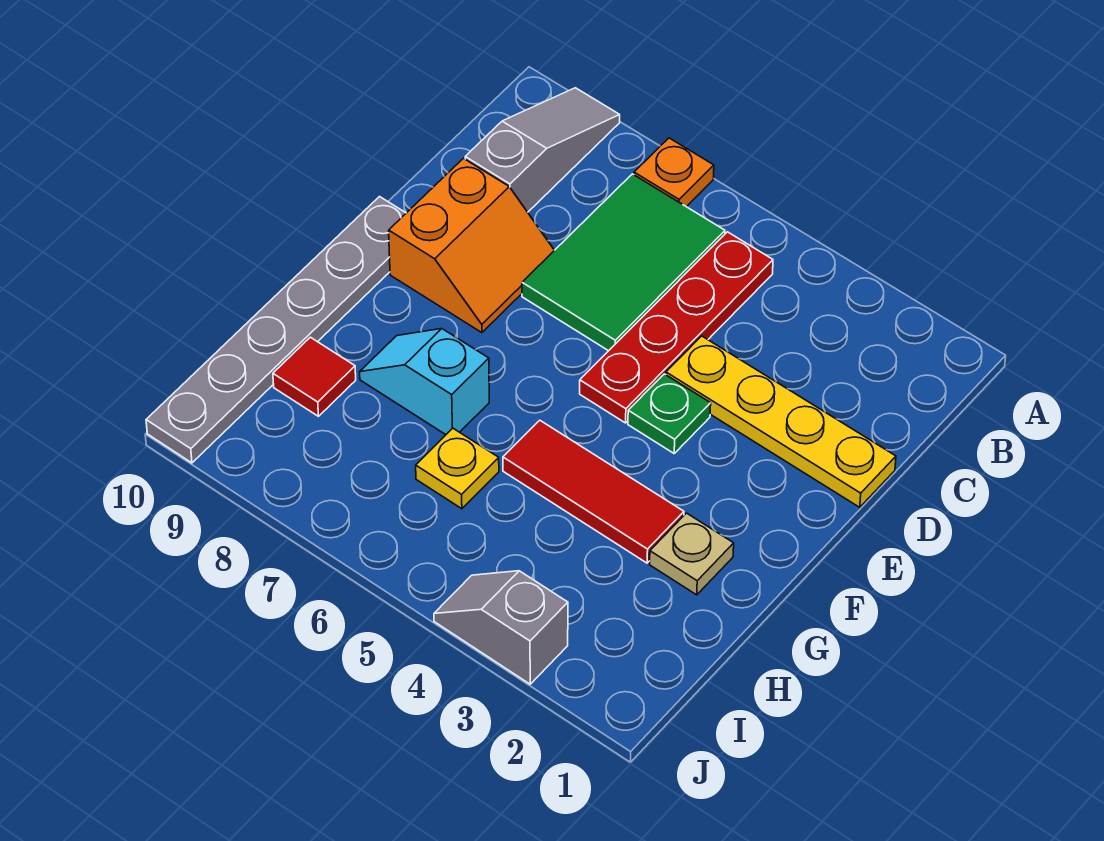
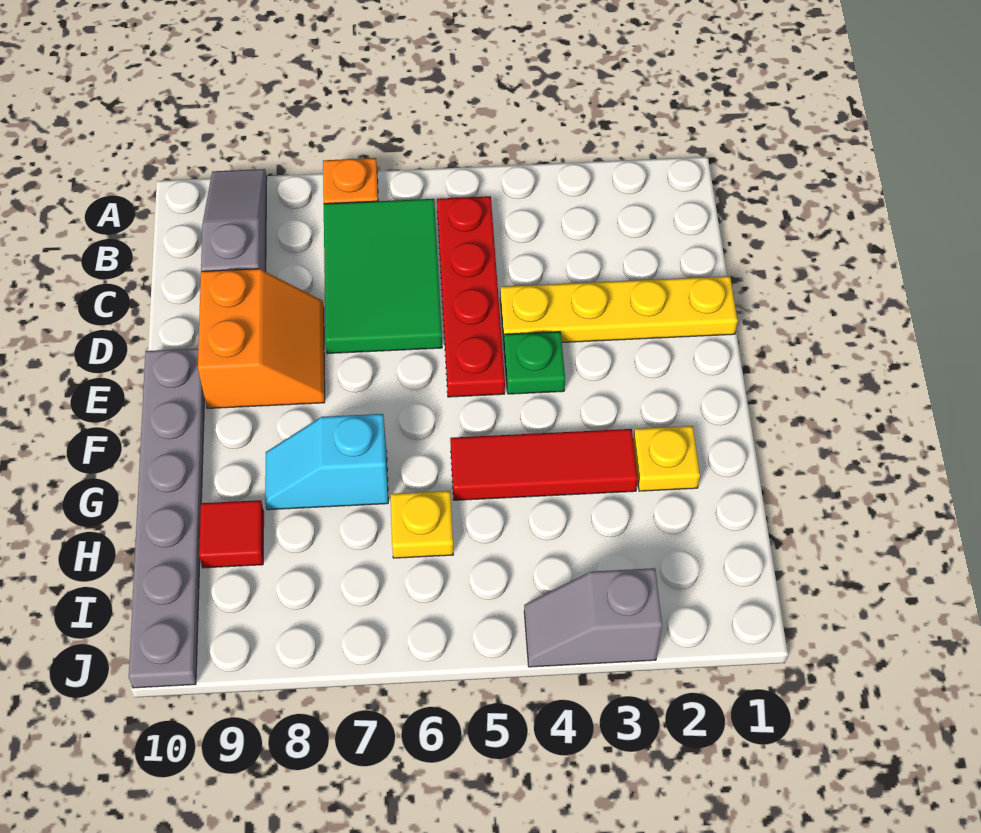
tan 1x1 plate [650,513,734,595] -> yellow 1x1 plate [633,426,700,491]

